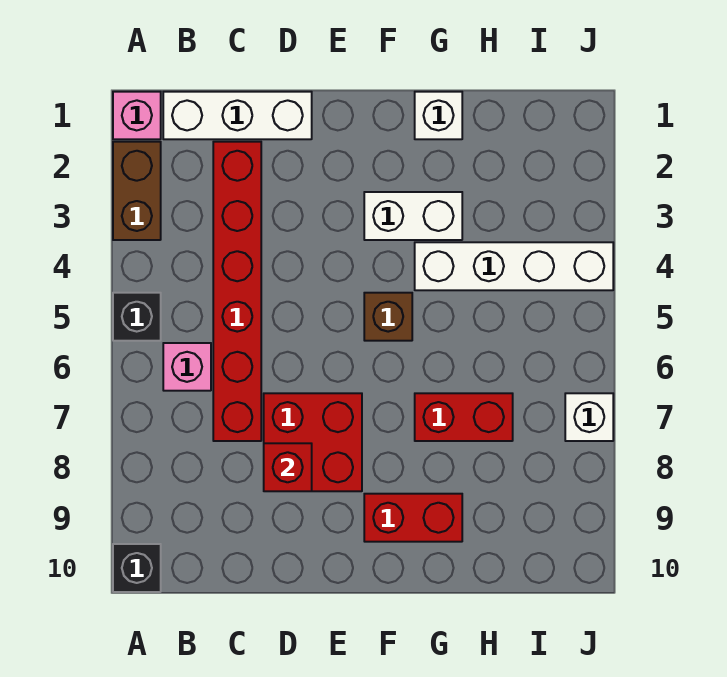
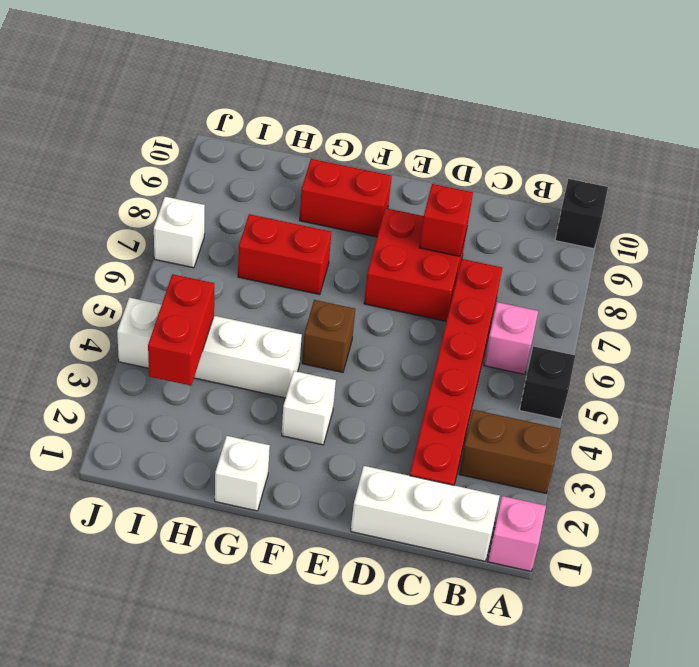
brown 1x2 brick [113,142,161,240] -> brown 1x2 brick turned to [459,410,561,493]
white 1x2 brick [364,192,462,240] -> white 1x1 brick [282,371,336,445]
none -> red 1x2 brick [148,274,214,386]

